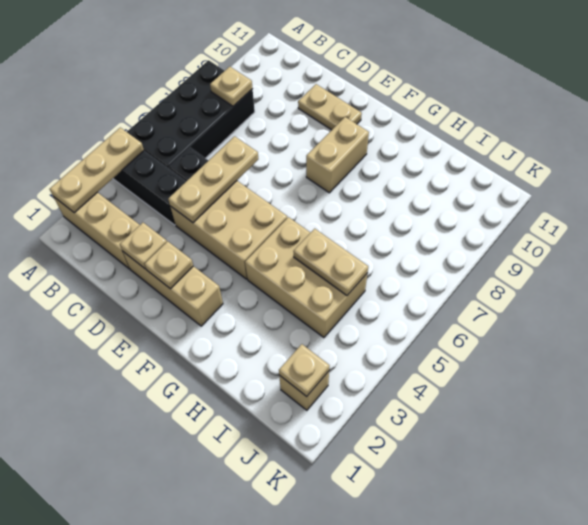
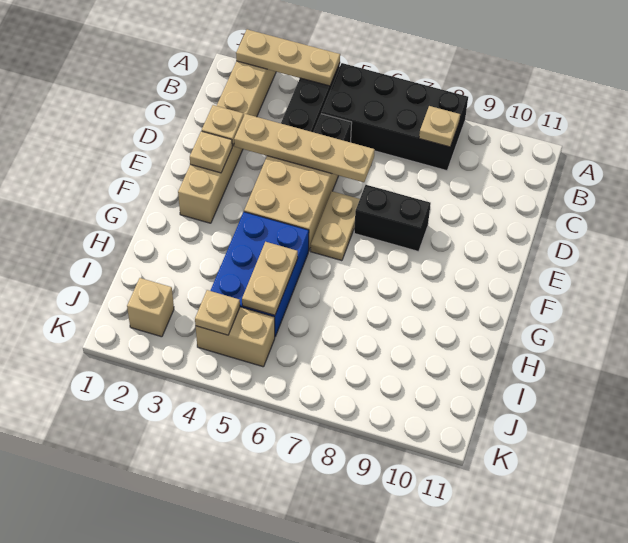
tan 1x3 plate [168,136,258,223] -> tan 1x4 plate [234,114,375,182]
tan 1x2 plate [298,84,362,130] -> tan 1x2 plate moved to [311,191,360,261]
none -> black 1x2 brick [354,185,431,251]
tan 1x2 brick [306,117,369,193] -> tan 1x2 brick moved to [196,307,275,367]
tan 2x3 brick [245,217,367,338] -> blue 2x3 brick [210,212,309,336]
tan 1x1 plate [279,344,330,397] -> tan 1x1 plate moved to [195,290,240,335]

